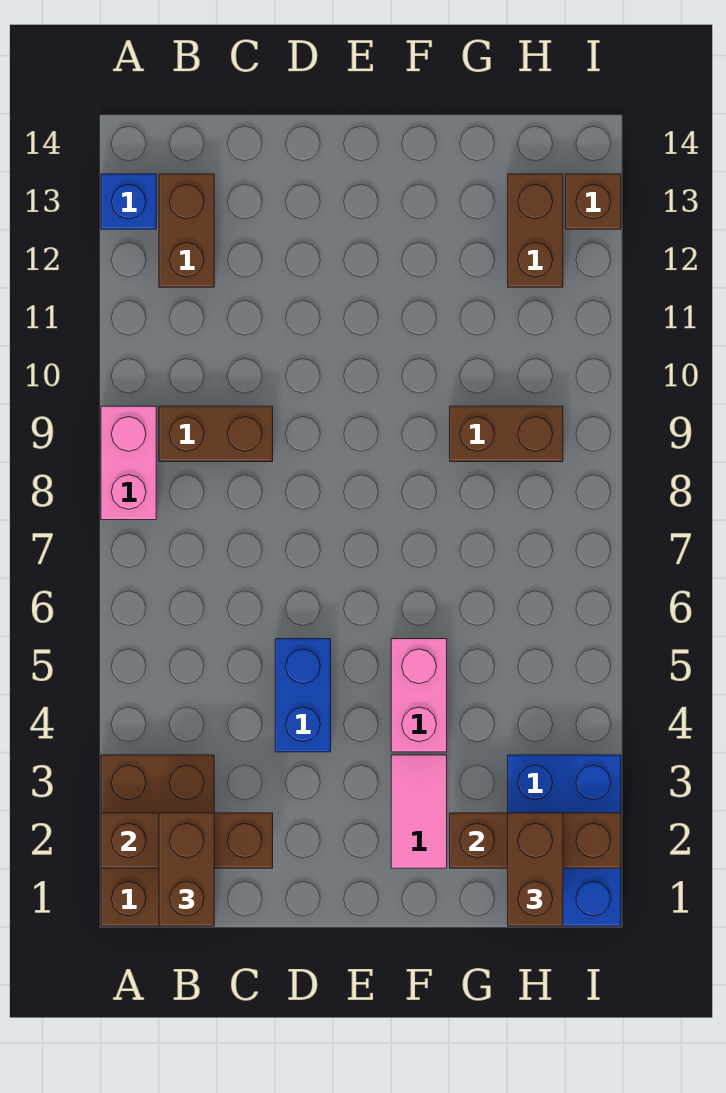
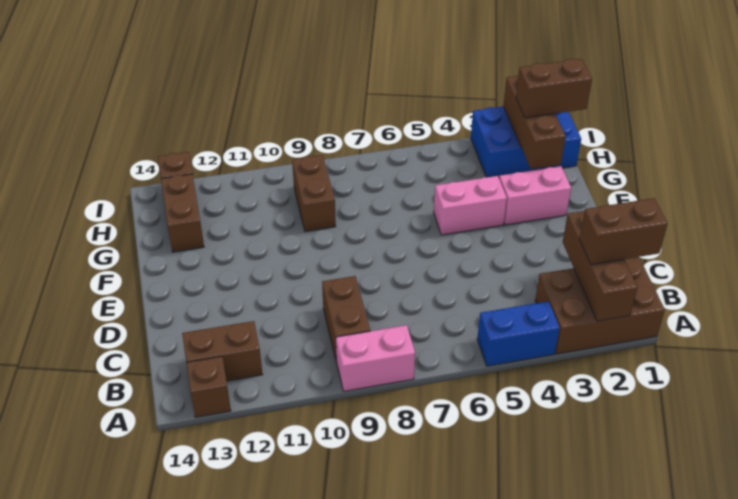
blue 1x1 brick [101,174,156,229] -> brown 1x1 brick [186,356,231,417]
blue 1x2 brick [275,639,331,752] -> blue 1x2 brick moved to [477,301,560,366]
pink 1x2 tile [391,755,447,868] -> pink 1x2 brick [499,166,571,225]
brown 1x2 brick [508,174,563,287] -> brown 1x2 brick turned to [161,174,204,252]

